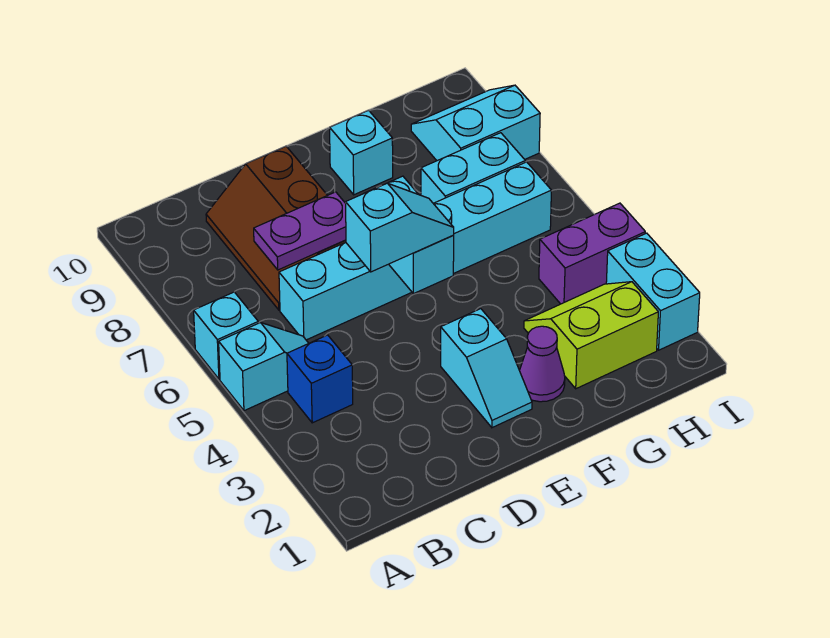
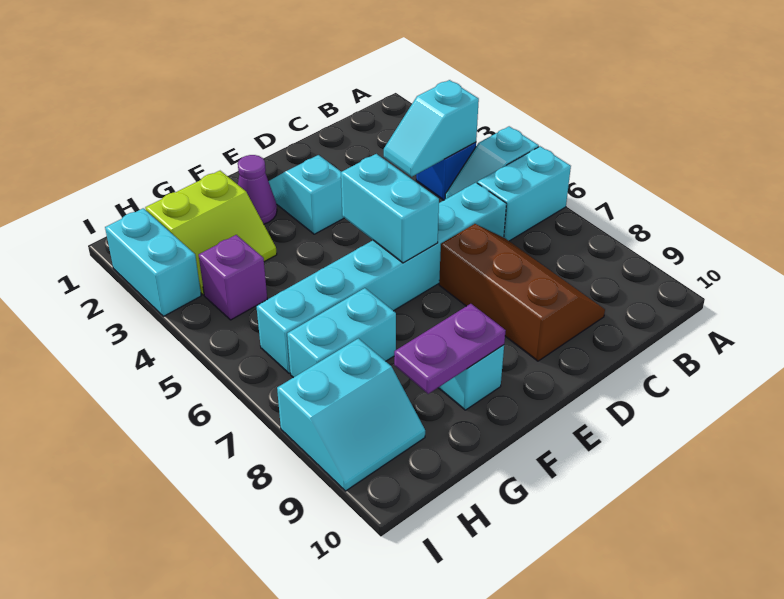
cyan 1x1 brick [194,292,258,379] -> cyan 1x2 brick [478,146,571,241]
purple 1x2 plate [254,192,346,270] -> purple 1x2 plate moved to [394,304,506,394]
cyan 1x2 slope [346,183,454,272] -> cyan 1x2 slope moved to [384,80,479,177]
purple 1x2 brick [539,203,645,304] -> purple 1x1 brick [199,235,267,320]

